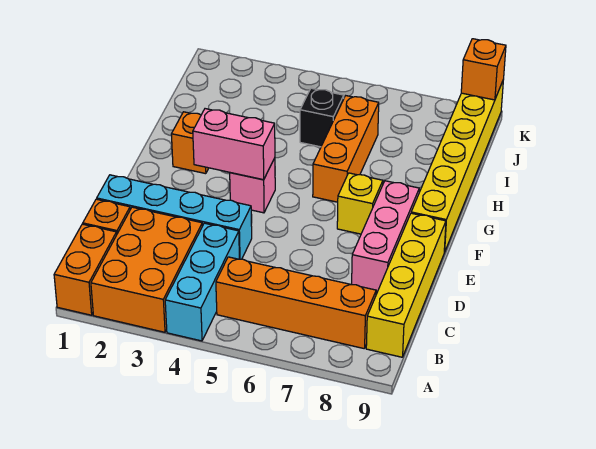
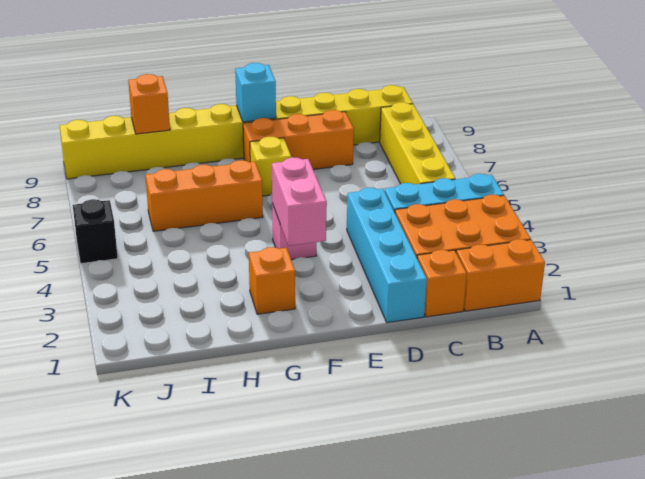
orange 1x4 brick [216,257,376,348] -> yellow 1x4 brick [380,102,455,184]
pink 1x3 brick [352,181,419,293] -> orange 1x3 brick [243,110,354,169]
none -> cyan 1x1 brick [235,63,276,122]
black 1x1 brick [300,88,344,147] -> black 1x1 brick moved to [73,199,118,264]
orange 1x1 brick [461,39,506,100] -> orange 1x1 brick moved to [128,74,170,134]

